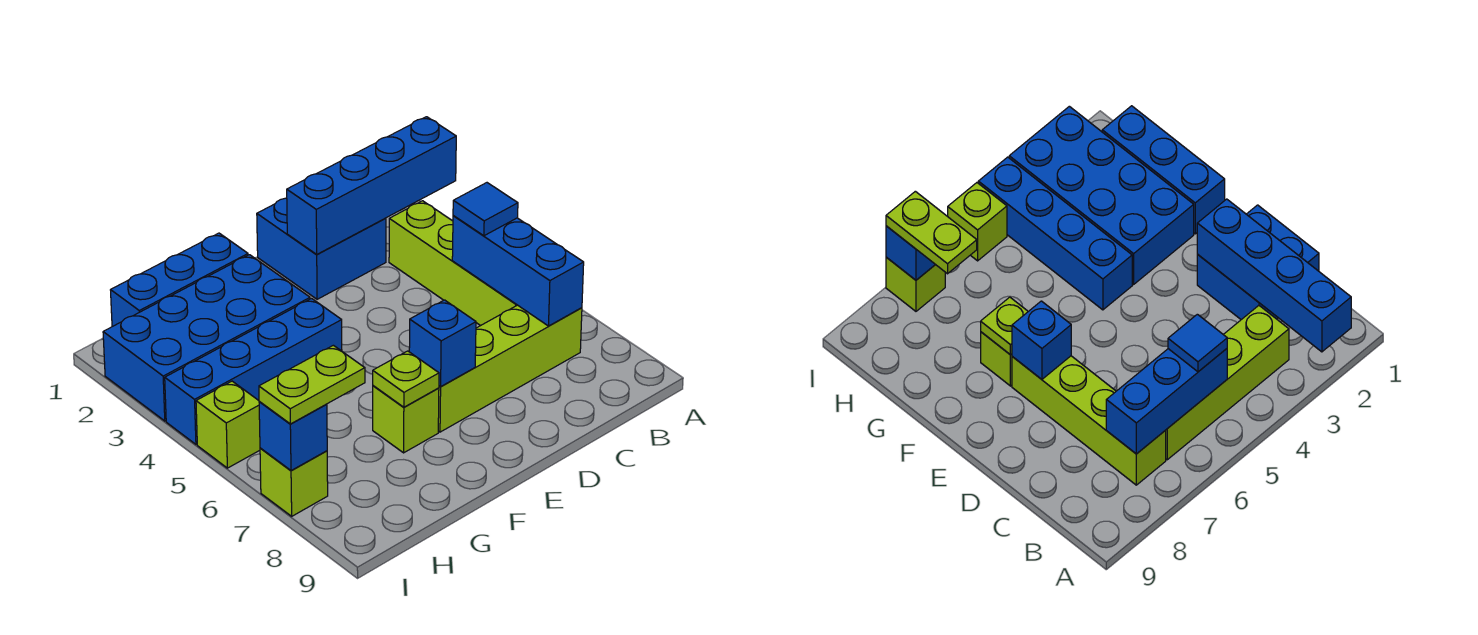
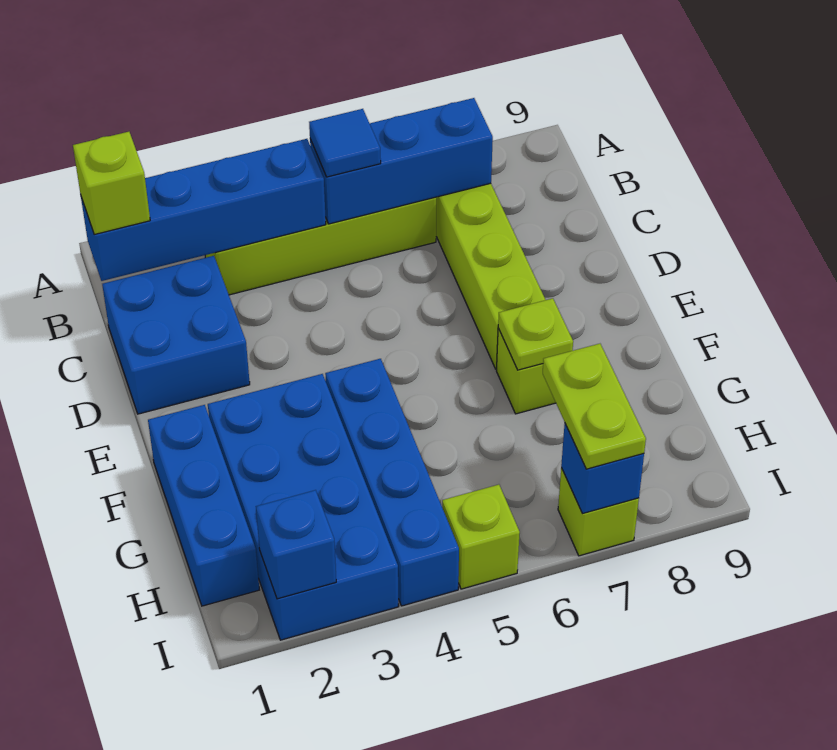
blue 1x4 brick [287,117,456,255] -> blue 1x4 brick turned to [81,139,326,281]
none -> lime 1x1 brick [73,132,150,234]
blue 1x1 brick [409,300,476,386] -> blue 1x1 brick moved to [256,490,336,599]

